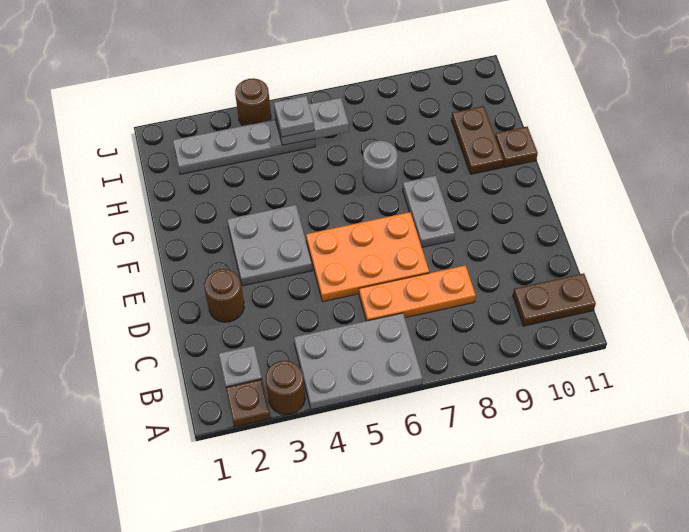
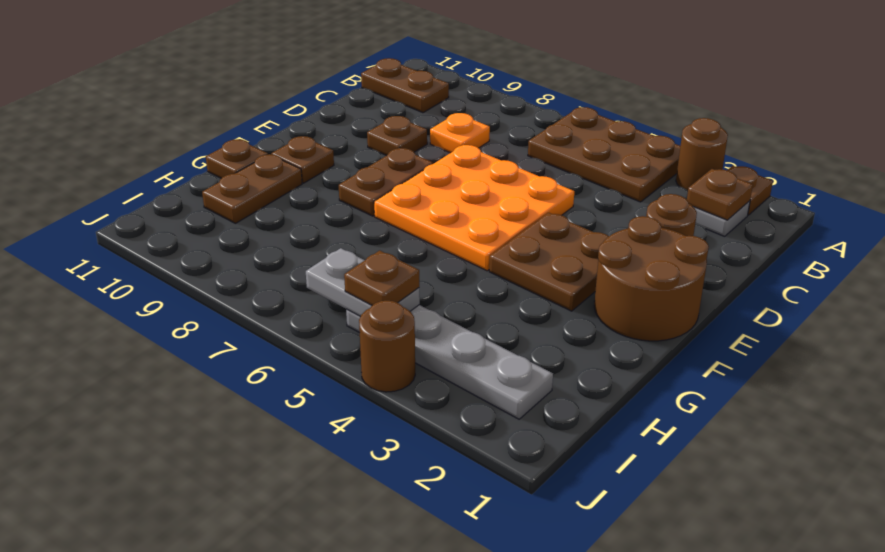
grey 2x3 plate [294,313,423,410] -> brown 2x3 plate [528,107,680,202]
none -> brown 1x1 plate [687,169,753,220]
orange 1x3 plate [359,265,476,321] -> orange 1x1 plate [430,113,490,153]
orange 2x3 plate [306,212,429,302] -> orange 3x3 plate [374,145,574,271]
none -> brown 1x1 plate [367,116,427,156]
none -> brown 2x2 round brick [594,216,709,341]
grey 2x2 plate [227,205,312,286] -> brown 2x2 plate [489,213,609,311]
grey 1x2 plate [403,176,455,247] -> brown 1x2 plate [339,148,433,216]
none -> brown 1x1 plate [271,136,334,183]
grey 1x1 round brick [363,141,398,193] -> none
grey 1x1 plate [274,96,314,137] -> brown 1x1 plate [344,250,419,305]

